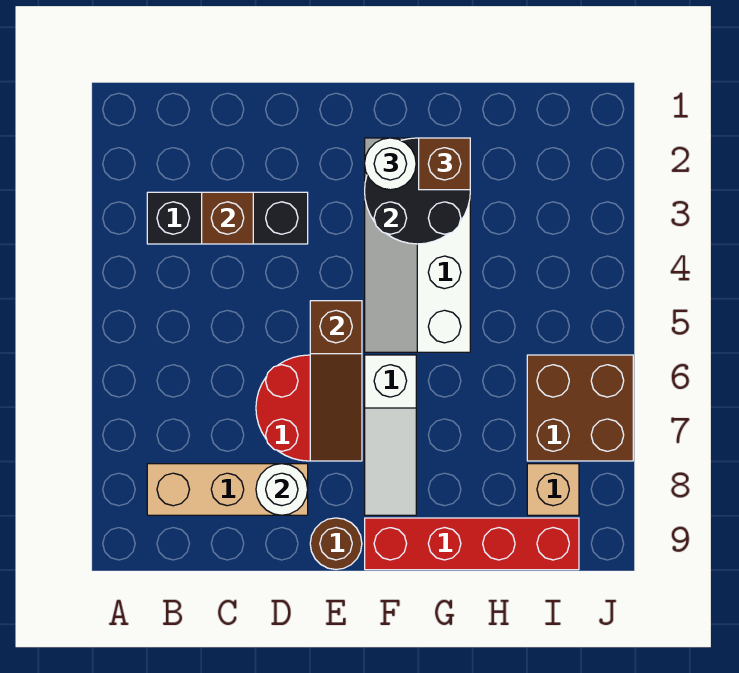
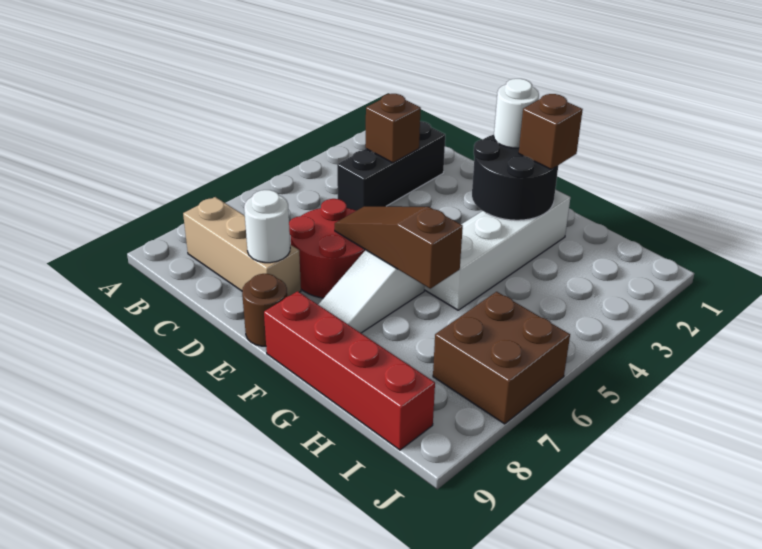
black 1x3 brick [147,192,308,244] -> black 1x3 brick turned to [337,121,445,211]
brown 1x3 slope [310,301,362,461] -> brown 1x3 slope turned to [335,206,463,289]
tan 1x1 brick [527,464,579,515] -> none

